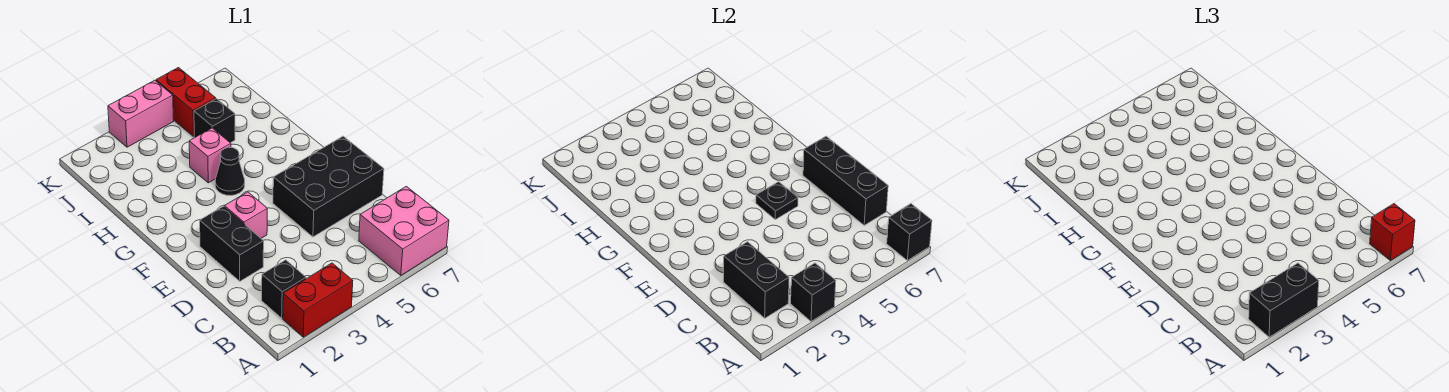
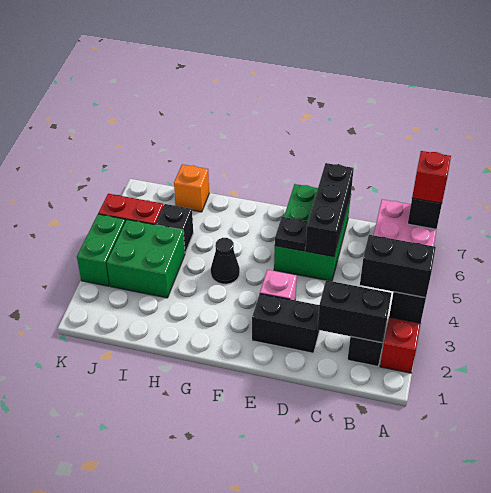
black 1x2 brick [1249,263,1319,337] -> black 1x2 brick turned to [360,235,436,298]
black 1x3 brick [803,136,888,225] -> black 1x3 brick turned to [305,163,354,257]
black 2x3 brick [273,136,384,237] -> green 2x3 brick [274,184,351,281]
pink 1x1 brick [189,128,231,183] -> none
none -> green 2x2 brick [107,220,185,298]
none -> orange 1x1 brick [174,164,209,212]
pink 1x2 brick [108,80,174,147] -> green 1x2 brick [77,214,125,286]

